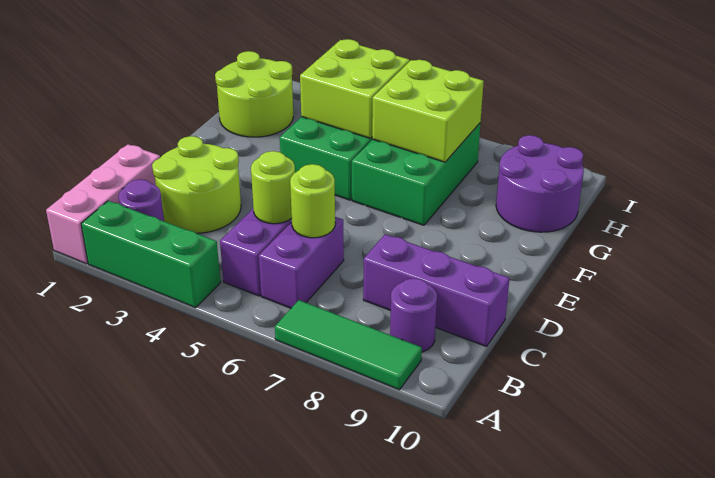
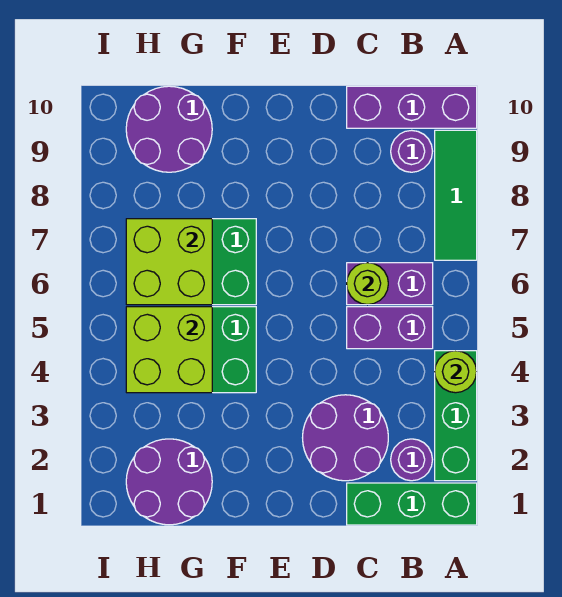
pink 1x3 brick [46,144,160,264] -> green 1x3 brick [347,483,477,525]
lime 2x2 round brick [152,136,241,233] -> purple 2x2 round brick [303,395,388,481]
lime 1x1 round brick [251,151,295,224] -> lime 1x1 round brick moved to [435,351,477,393]
purple 1x3 brick [363,234,510,346] -> purple 1x3 brick turned to [347,86,477,128]
lime 2x2 round brick [215,51,293,137] -> purple 2x2 round brick [126,439,212,525]

